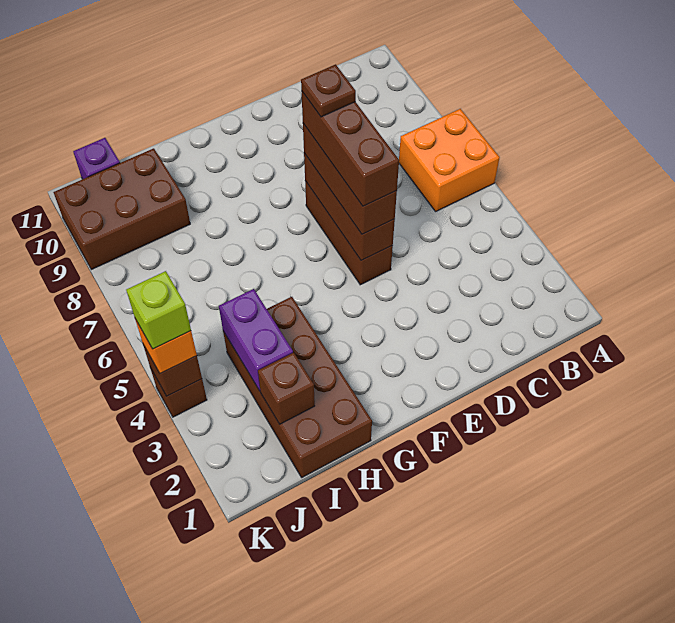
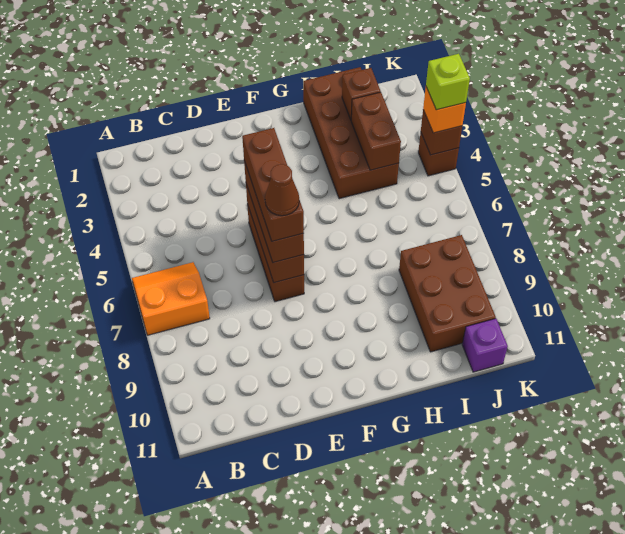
orange 2x2 brick [399,109,500,211] -> orange 2x2 slope [132,262,210,335]
brown 1x1 plate [301,64,356,117] -> brown 1x1 cone [265,164,299,216]
purple 1x2 brick [219,289,293,391] -> brown 1x2 brick [351,92,401,170]
brown 2x3 brick [53,148,190,270] -> brown 2x3 brick turned to [399,235,496,352]

